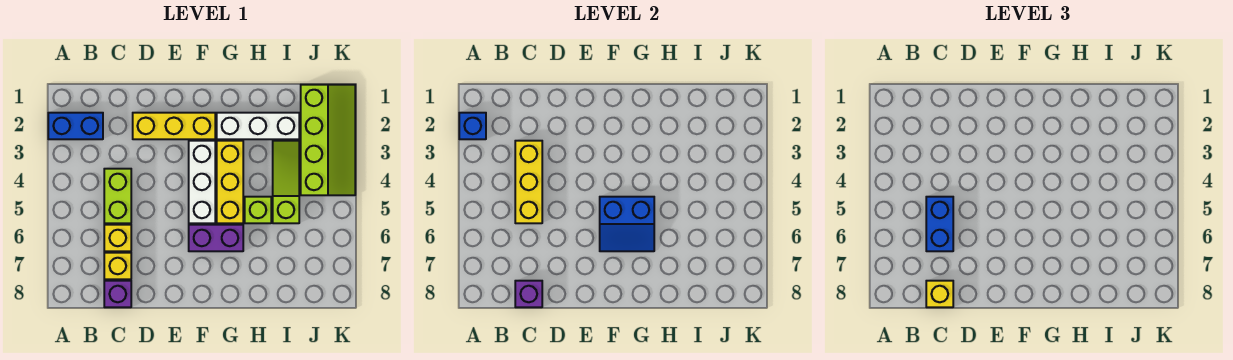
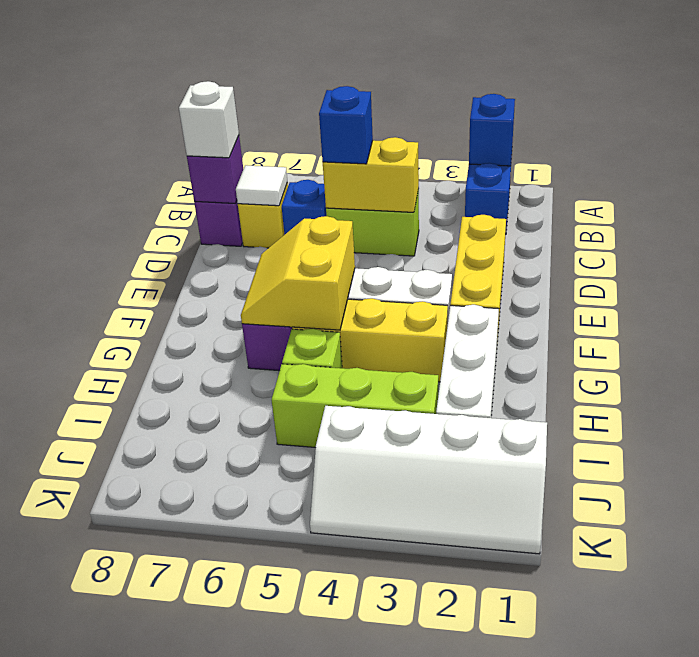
yellow 1x3 brick [515,141,542,223] -> yellow 1x2 brick [323,137,419,212]
blue 1x2 brick [926,197,953,251] -> blue 1x1 brick [319,86,373,164]
yellow 1x1 brick [104,225,131,251] -> blue 1x1 brick [282,180,326,235]
none -> white 1x1 tile [236,165,287,206]
yellow 1x1 brick [926,281,953,307] -> white 1x1 brick [179,81,239,158]
blue 2x2 slope [600,197,654,251] -> yellow 2x2 slope [241,216,355,330]
lime 1x3 slope [273,141,299,223] -> lime 1x3 brick [272,364,438,448]
lime 2x4 slope [301,85,355,195] -> white 2x4 slope [310,406,547,554]

